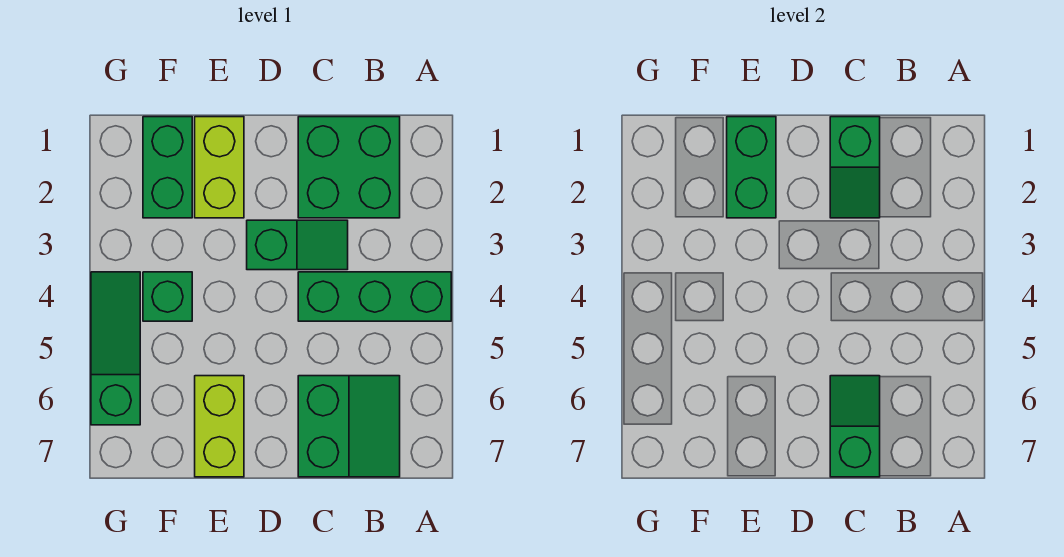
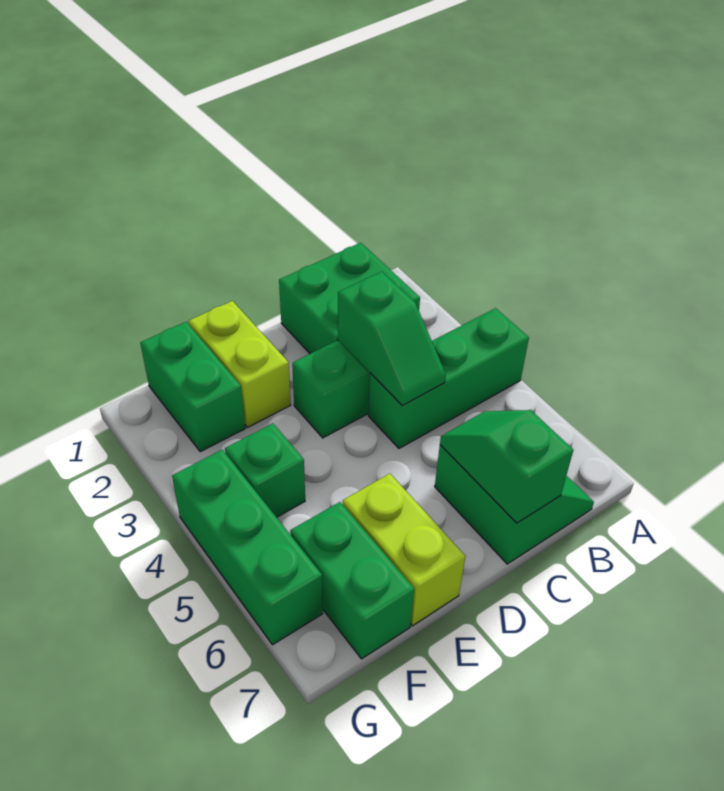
green 1x2 slope [830,117,880,218] -> green 1x2 slope moved to [338,272,446,406]
green 1x2 brick [727,117,776,218] -> green 1x2 brick moved to [290,502,414,659]
green 1x3 slope [91,272,140,425] -> green 1x3 brick [172,450,323,645]

